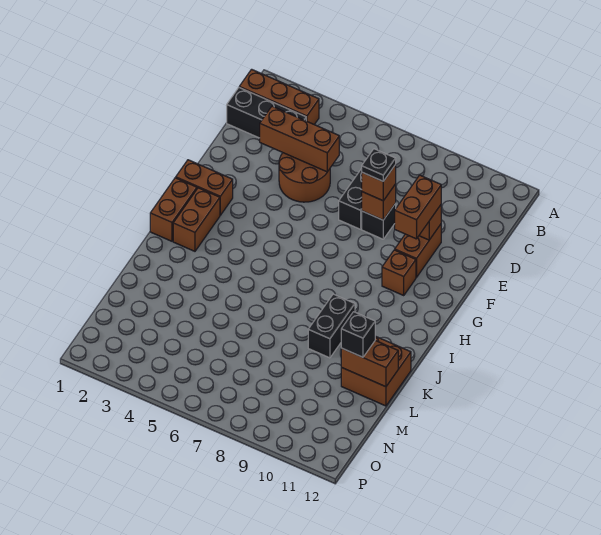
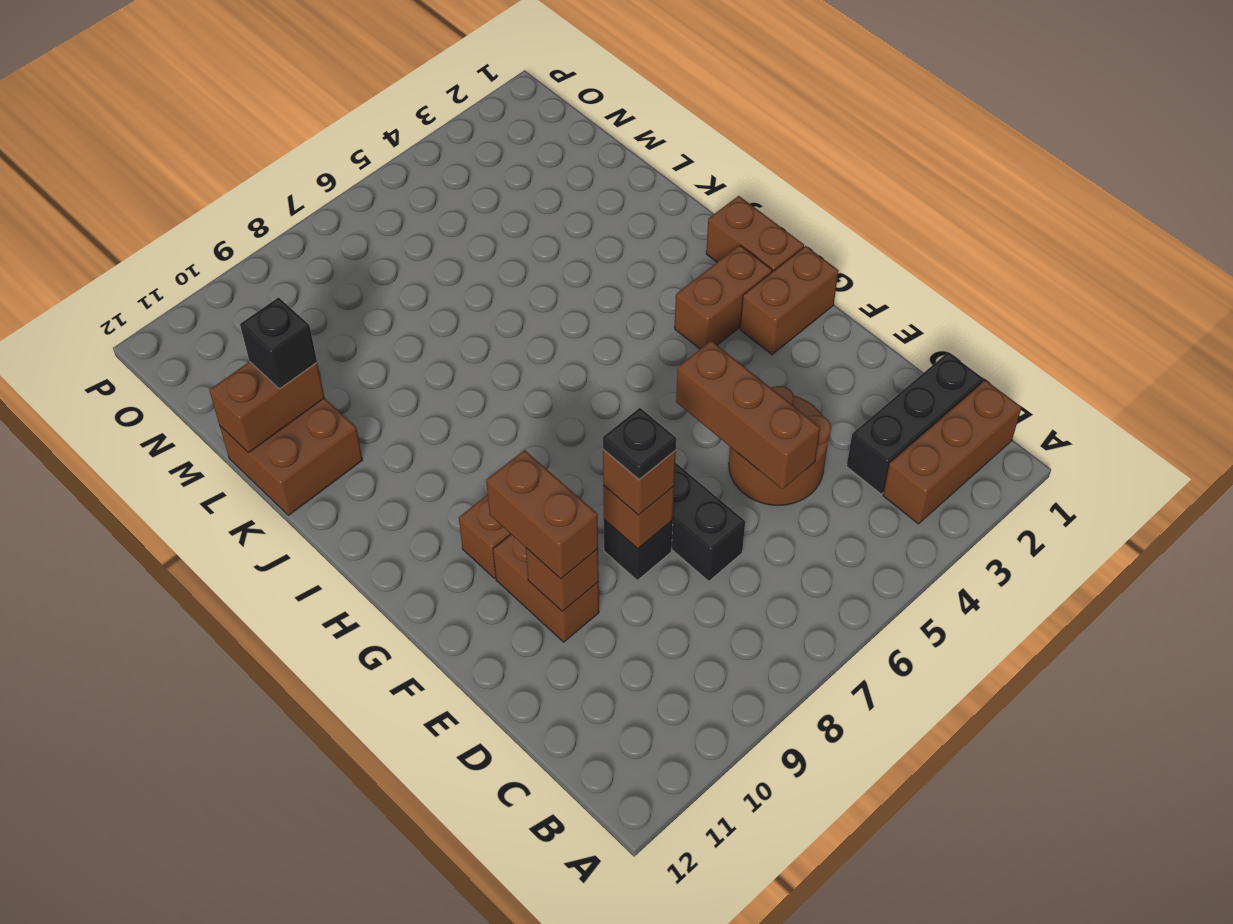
brown 1x3 brick [260,106,339,172] -> brown 1x3 brick turned to [676,341,820,489]
brown 1x2 brick [173,188,220,251] -> brown 1x2 brick turned to [675,245,772,349]
black 1x2 brick [308,294,355,358] -> none

